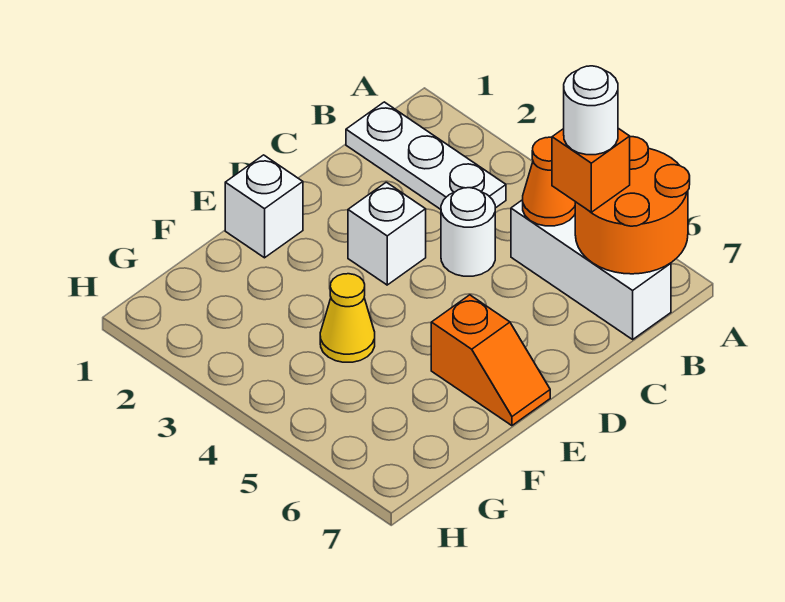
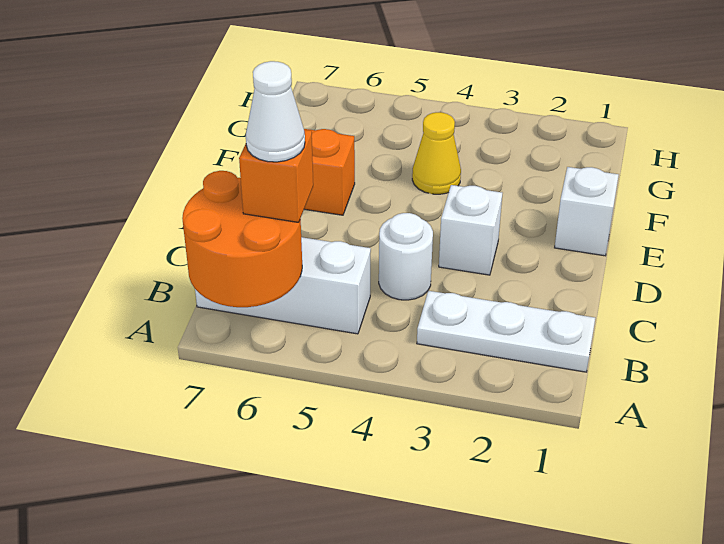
orange 1x1 cone [523,137,575,226] -> none
white 1x1 round brick [564,66,618,155] -> white 1x1 cone [246,61,305,162]

